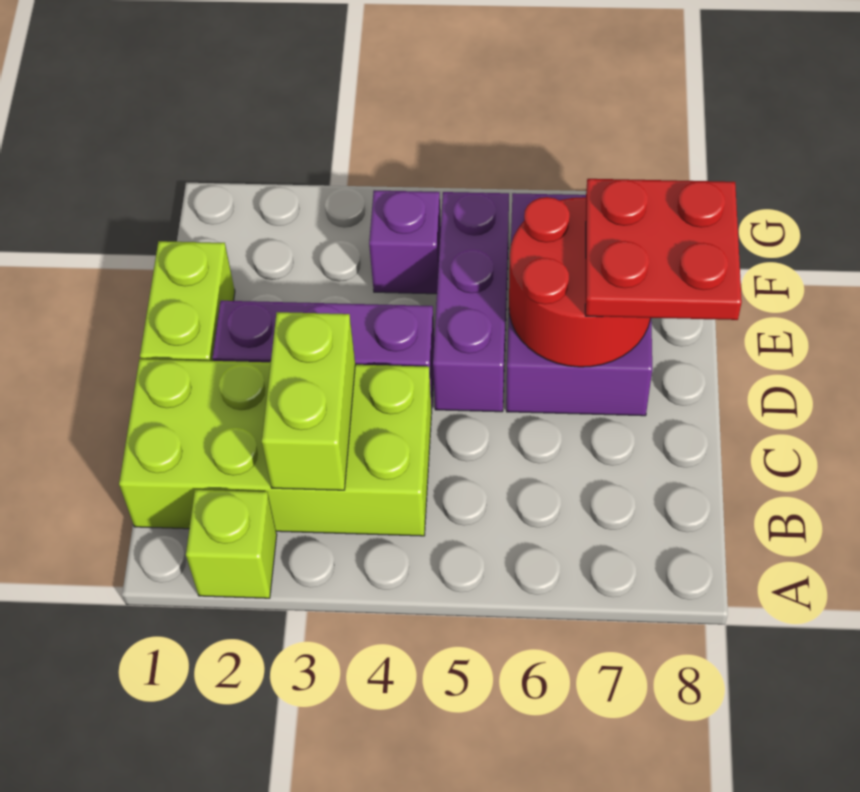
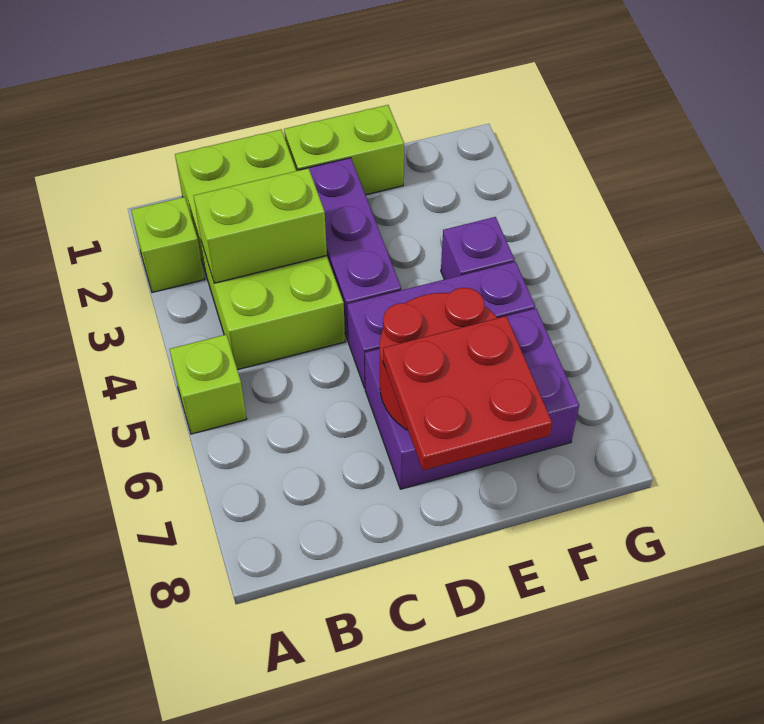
none -> lime 1x1 brick [170,335,247,434]

